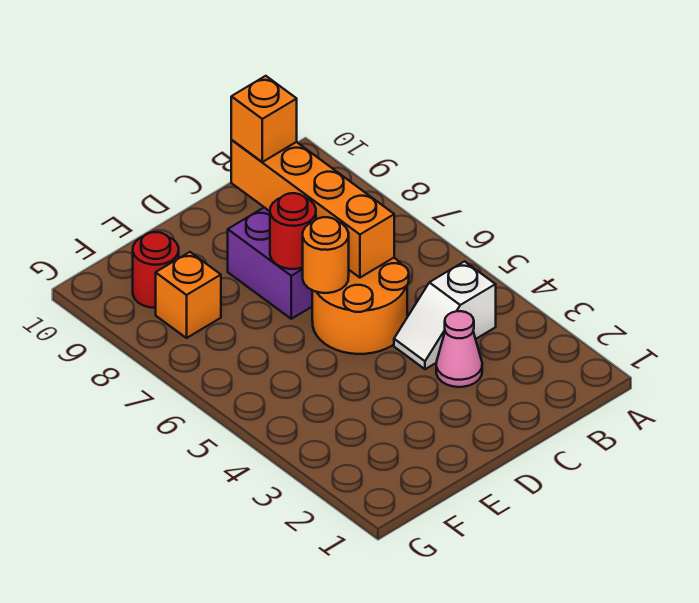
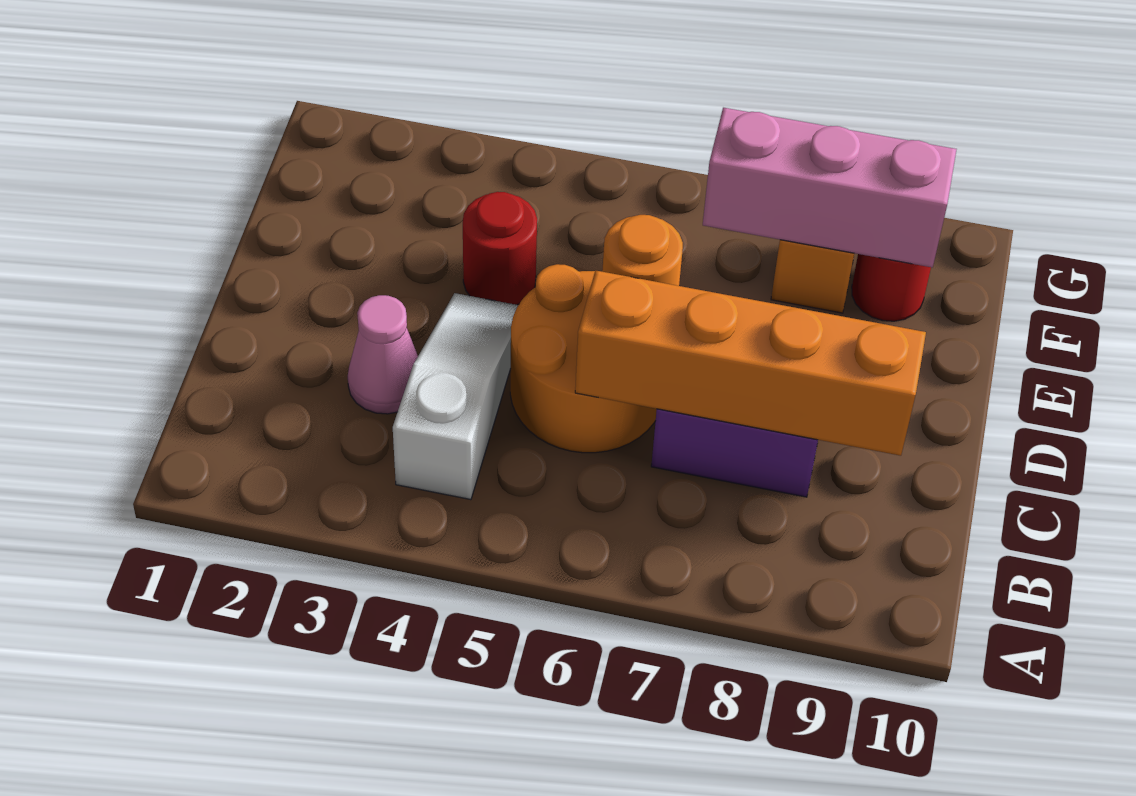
white 1x2 slope [394,261,496,369] -> white 1x3 slope [393,293,518,500]
orange 1x1 brick [231,76,297,162] -> none
red 1x1 round brick [270,193,316,269] -> red 1x1 round brick moved to [463,192,537,305]
none -> pink 1x3 brick [703,108,957,268]

